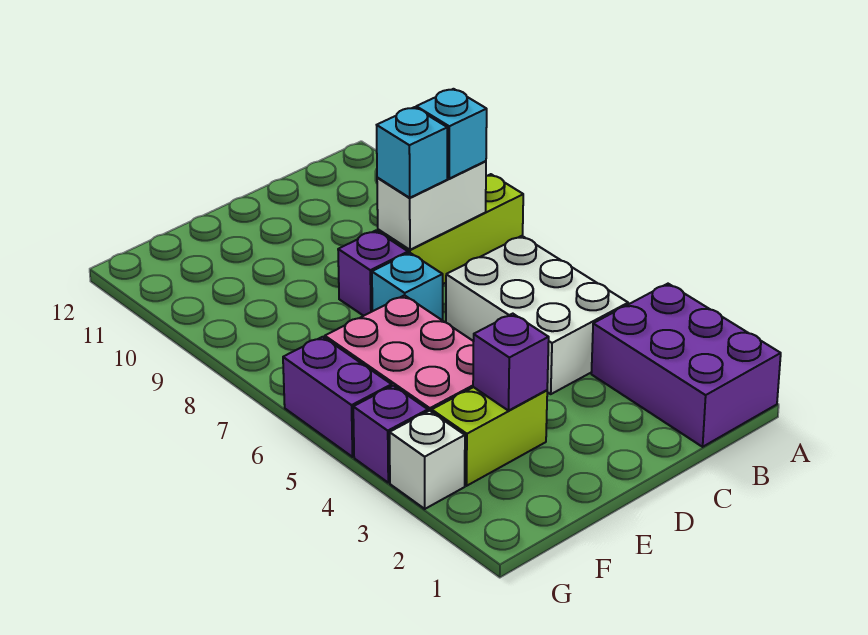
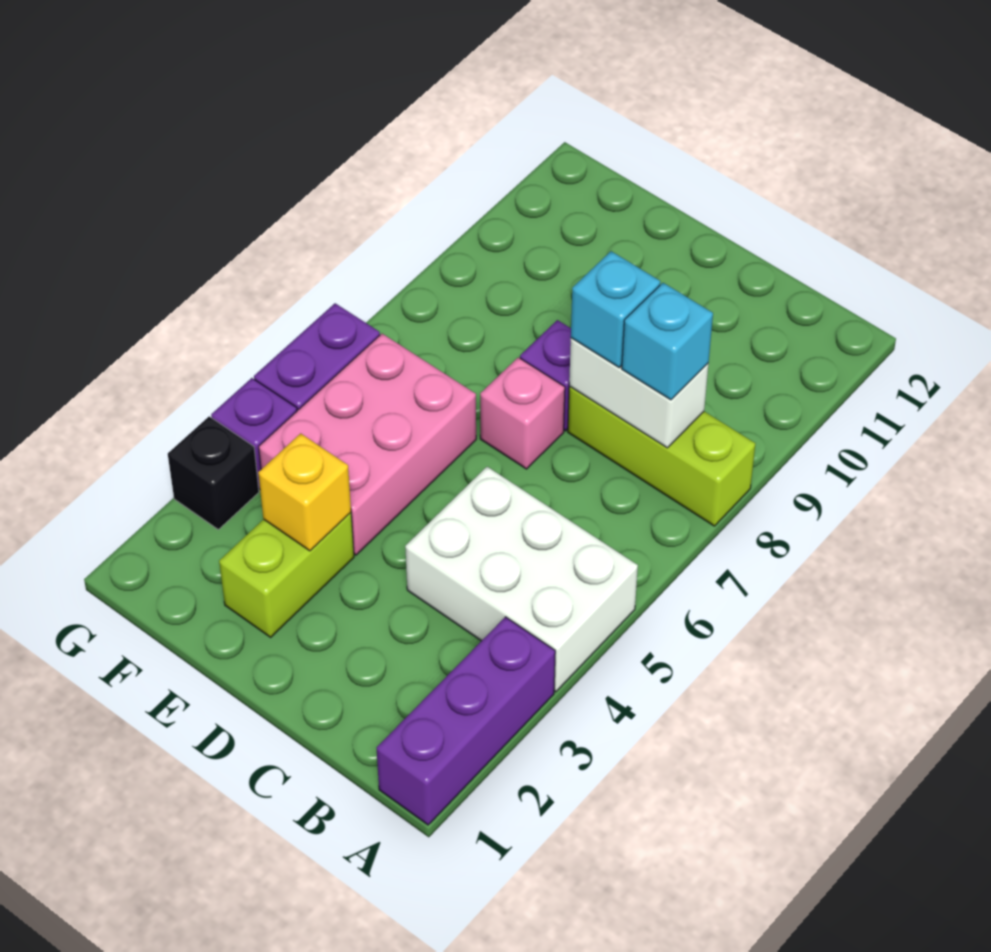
purple 2x3 brick [591,284,781,447] -> purple 1x3 brick [377,617,555,825]
white 2x3 brick [446,236,628,394] -> white 2x3 brick turned to [405,467,638,692]
cyan 1x1 brick [372,253,443,320] -> pink 1x1 brick [480,357,565,469]
lime 1x2 brick [432,387,547,486] -> lime 1x2 brick turned to [219,513,354,637]
purple 1x1 brick [473,314,549,411] -> yellow 1x1 brick [258,433,351,551]
white 1x1 brick [390,411,465,509] -> black 1x1 brick [168,417,259,529]

